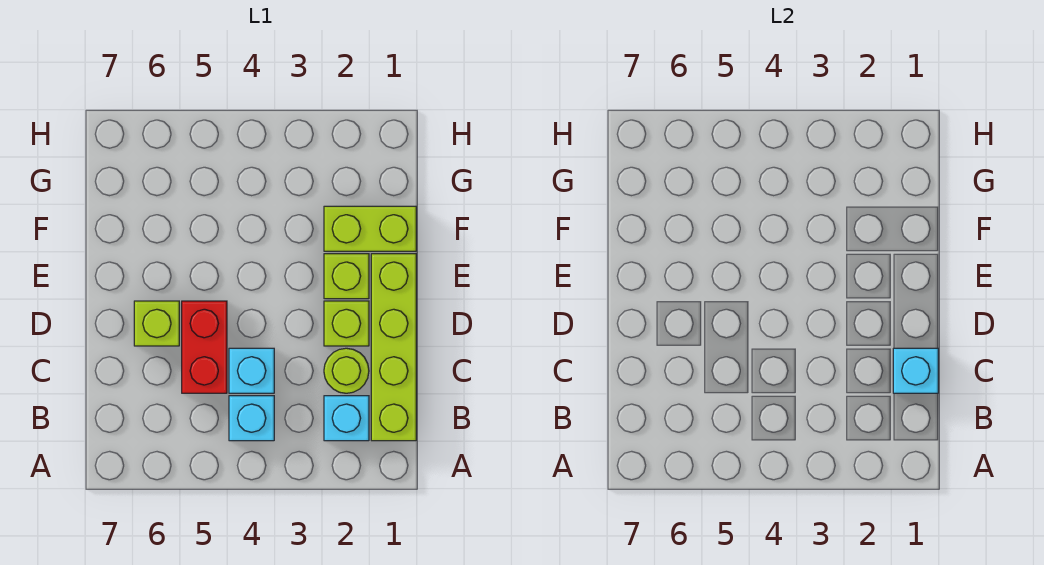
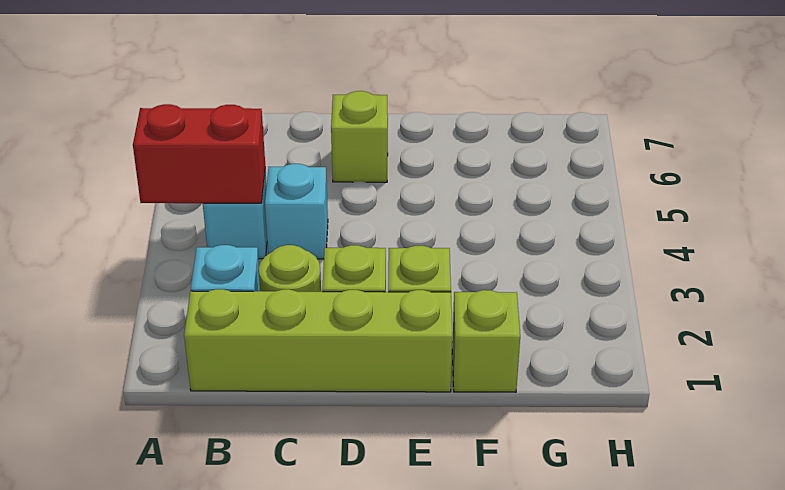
cyan 1x1 brick [893,348,938,393] -> none
red 1x2 brick [182,301,227,393] -> red 1x2 brick moved to [133,104,265,203]
lime 1x2 brick [324,206,416,251] -> lime 1x1 brick [452,290,520,392]

